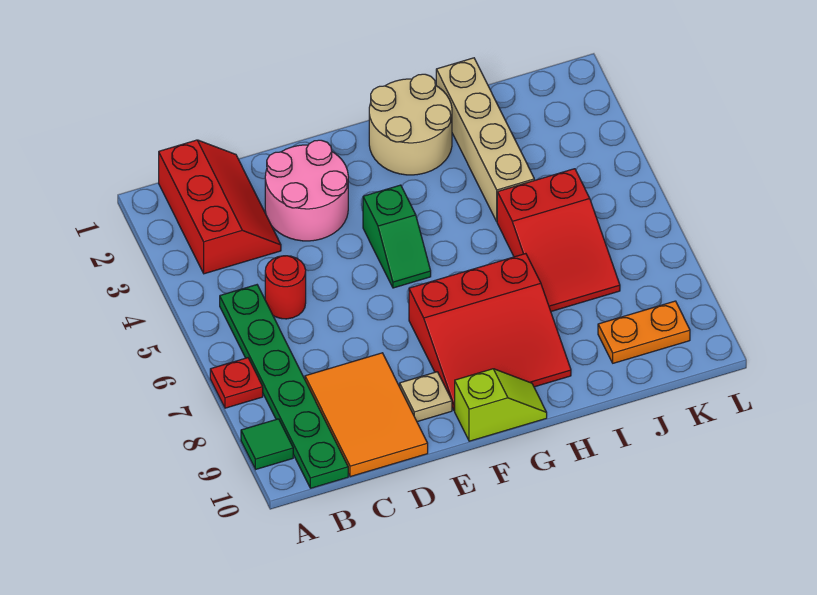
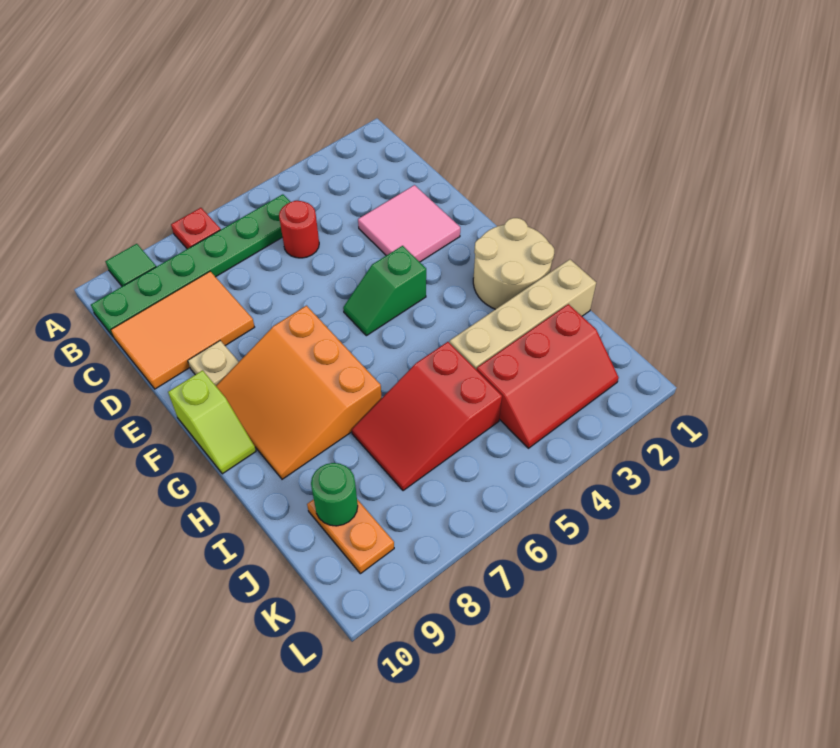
red 2x3 slope [159,140,281,274] -> red 2x3 slope moved to [477,304,619,448]
pink 2x2 round brick [265,140,348,241] -> pink 2x2 tile [358,185,460,262]
red 3x3 slope [409,254,571,411] -> orange 3x3 slope [216,306,382,479]
none -> green 1x1 round brick [311,463,358,526]

